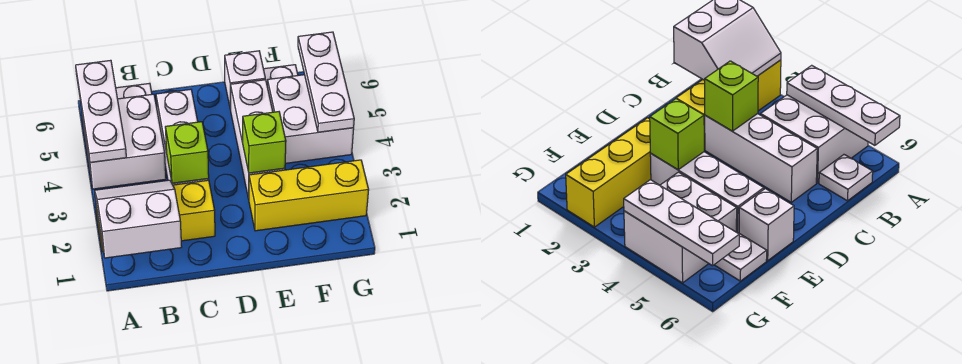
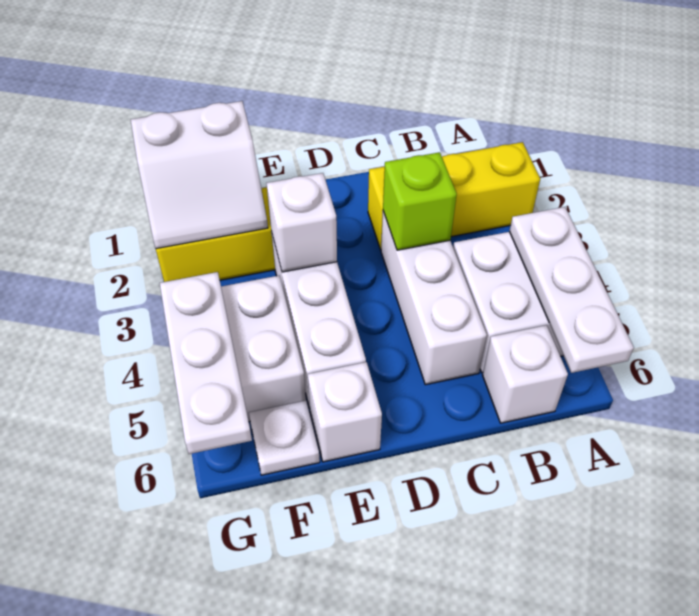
white 2x2 slope [95,180,182,258] -> white 2x2 slope moved to [131,101,268,249]
white 1x1 plate [116,83,152,99] -> white 1x1 brick [483,325,568,423]
lime 1x1 brick [243,112,286,173] -> white 1x1 brick [267,173,337,272]

